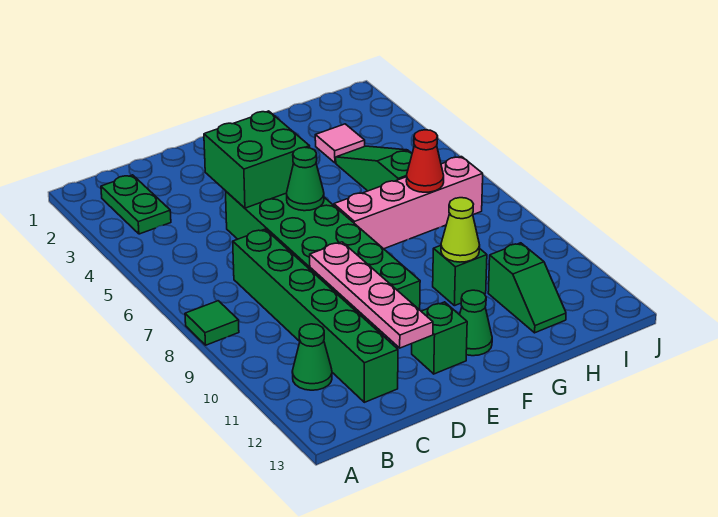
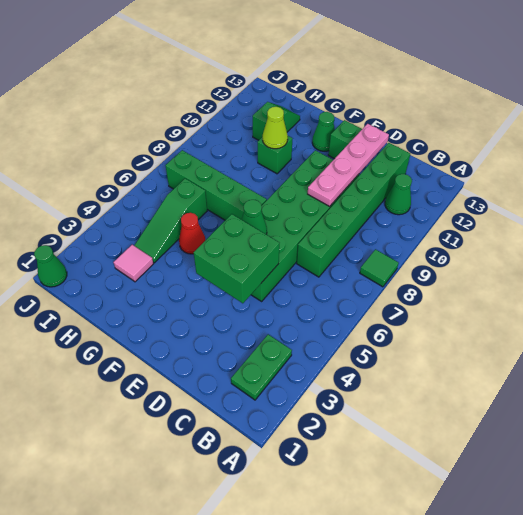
pink 1x4 brick [334,157,483,249] -> green 1x4 brick [165,150,267,220]
red 1x1 cone [406,130,444,192] -> red 1x1 cone moved to [179,213,205,254]
none -> green 1x1 cone [34,245,67,287]

